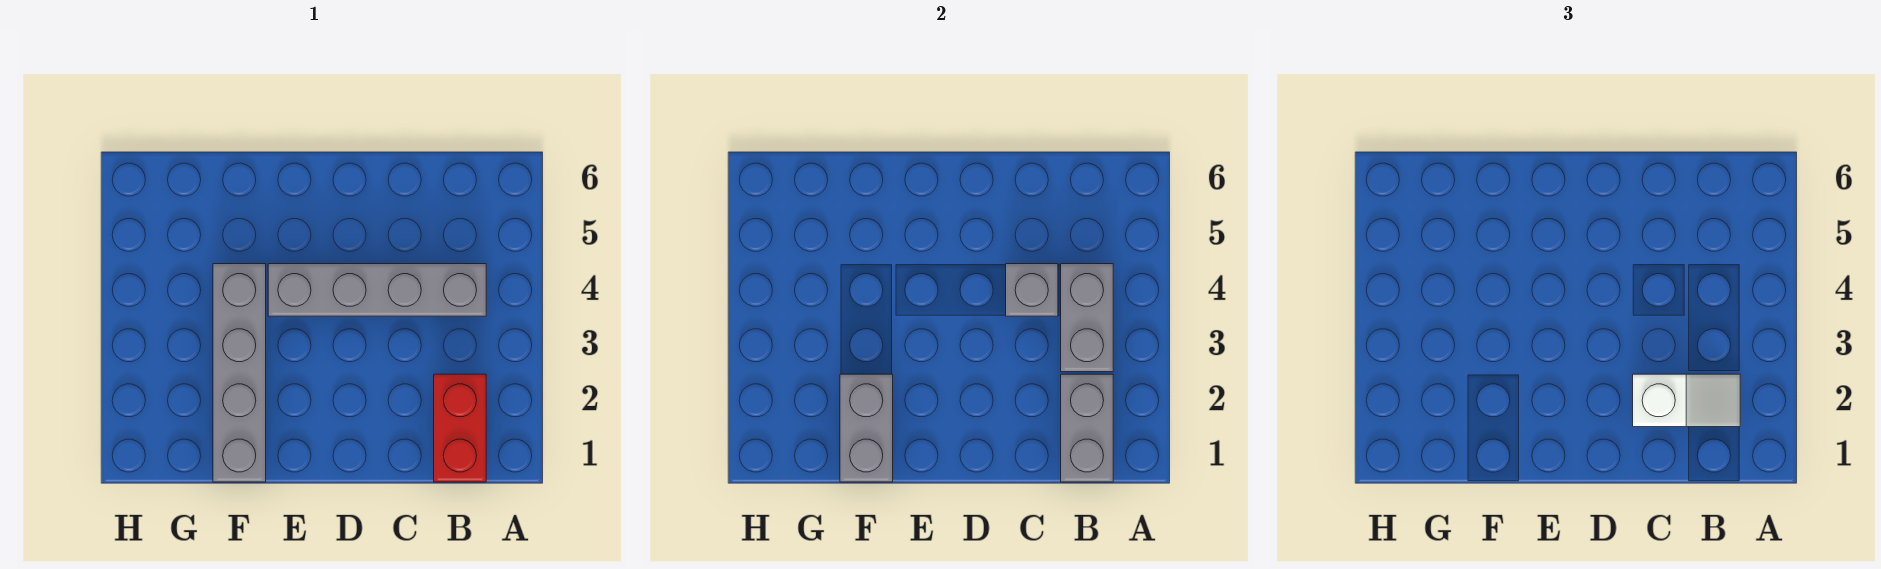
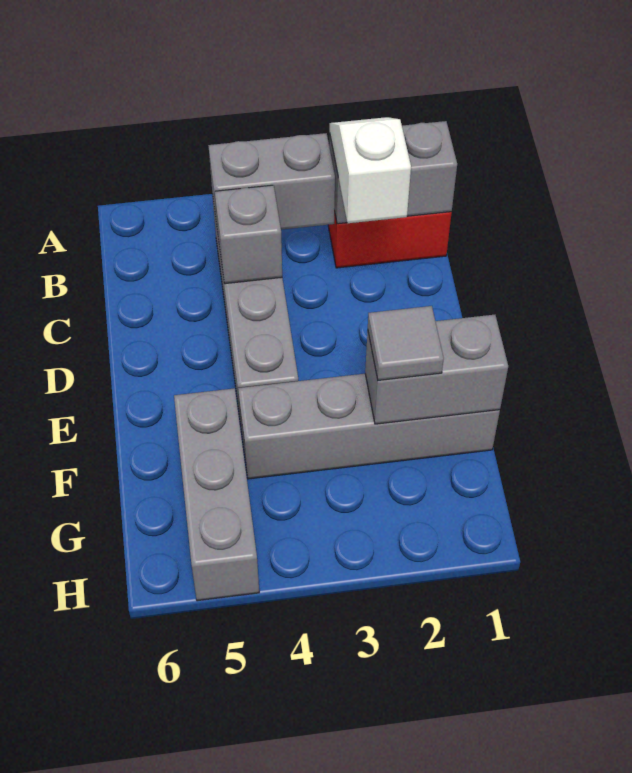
none -> grey 1x1 tile [368,306,444,380]
none -> grey 1x3 brick [174,388,259,601]

